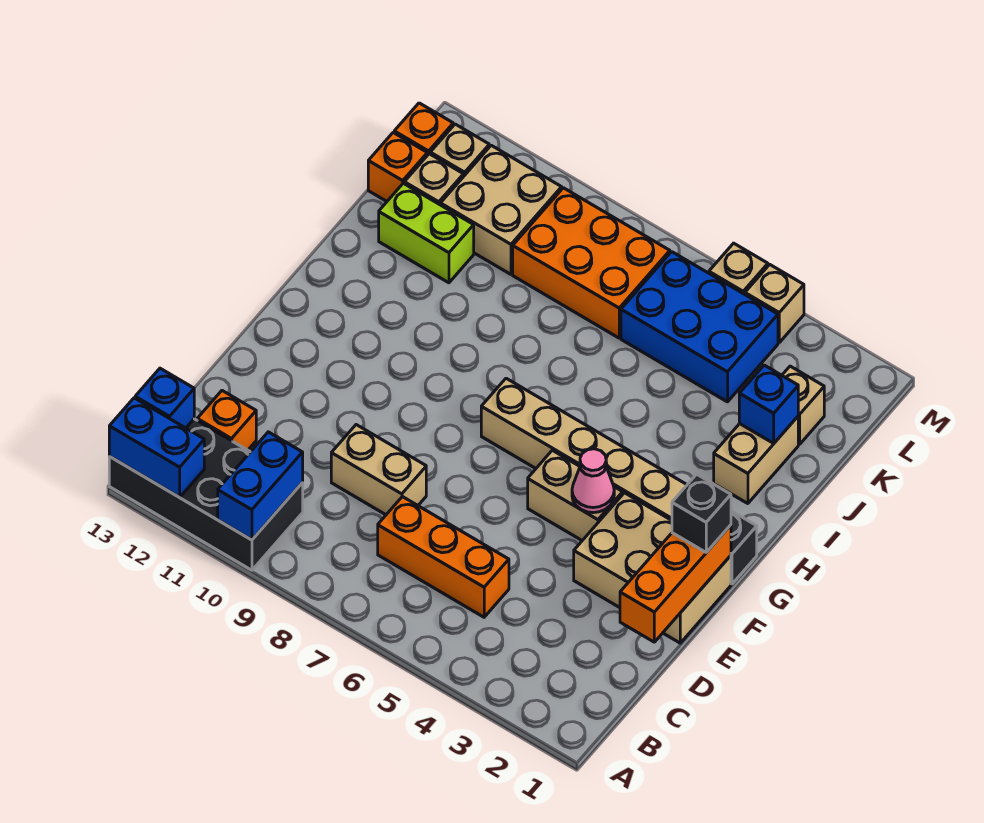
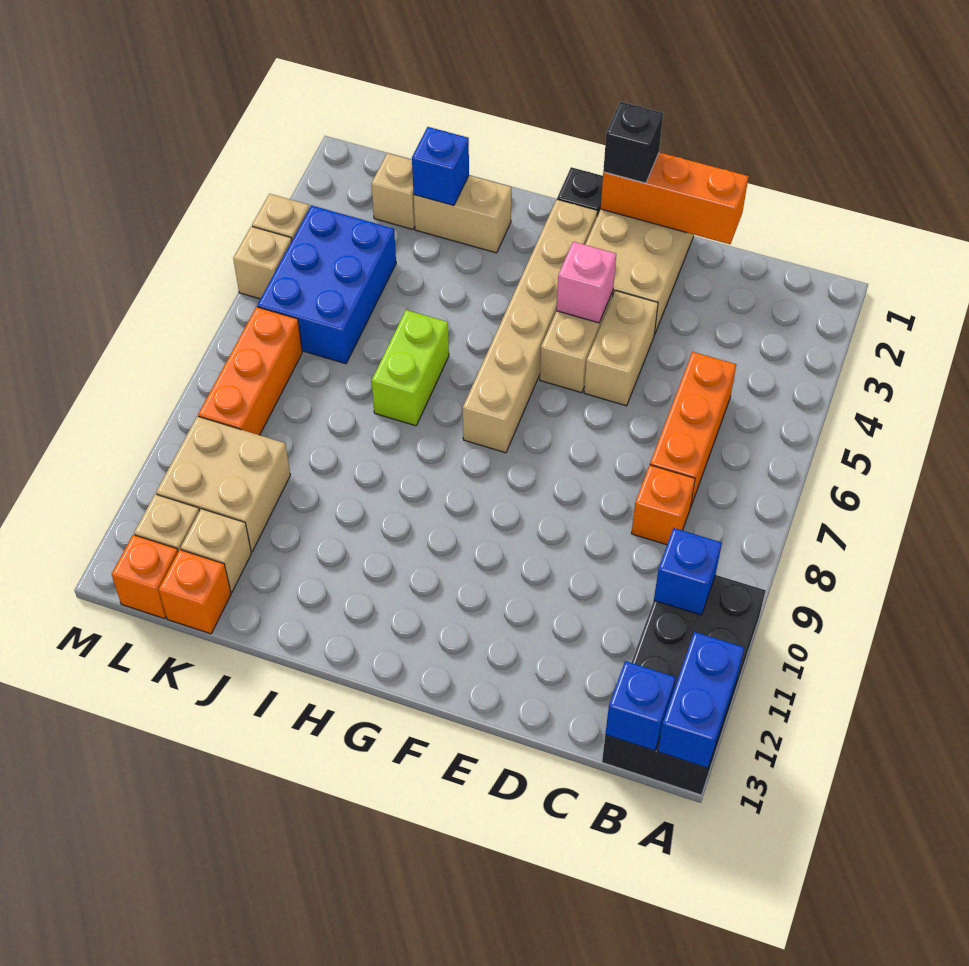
blue 1x2 brick [218,432,303,540] -> blue 1x1 brick [654,528,722,615]
orange 1x1 brick [197,391,256,450] -> orange 1x1 brick moved to [631,465,695,545]
tan 1x2 brick [331,425,426,515] -> tan 1x2 brick moved to [584,291,658,406]
pink 1x1 cone [572,449,614,513] -> pink 1x1 brick [556,242,616,323]
lime 1x2 brick [379,183,474,283] -> lime 1x2 brick moved to [372,310,449,426]
orange 2x3 brick [513,188,670,338] -> orange 1x3 brick [198,307,302,435]

